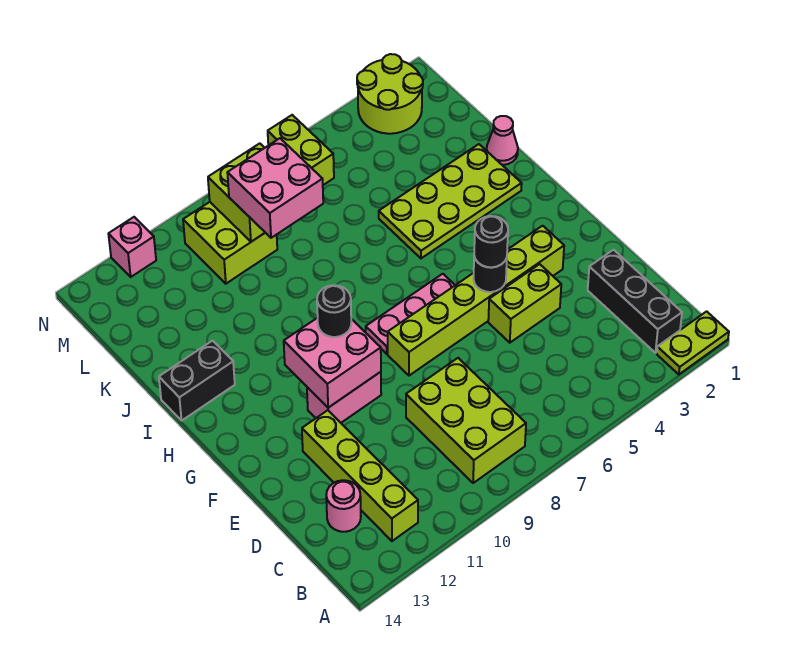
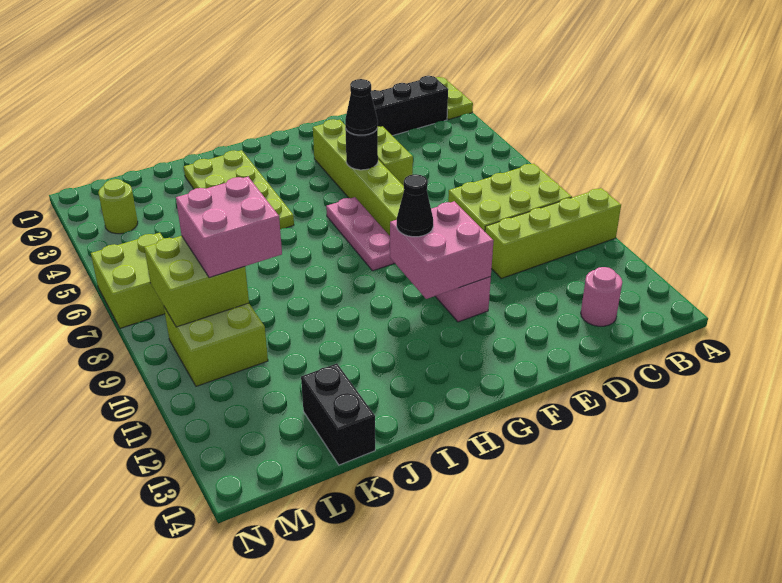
lime 1x4 brick [302,410,418,541] -> lime 1x4 brick moved to [485,188,621,278]
black 1x1 round brick [474,216,508,267] -> black 1x1 cone [345,79,378,135]
black 1x1 round brick [317,285,351,337] -> black 1x1 cone [397,174,433,237]
black 1x2 brick [159,341,235,420] -> black 1x2 brick moved to [301,364,375,465]
pink 1x1 cone [487,116,518,165] -> none
lime 2x2 round brick [357,54,423,134] -> lime 1x1 round brick [98,179,138,234]
lime 1x2 brick [268,115,334,185] -> lime 2x2 brick [91,233,165,328]
pink 1x1 brick [109,217,156,277] -> none

